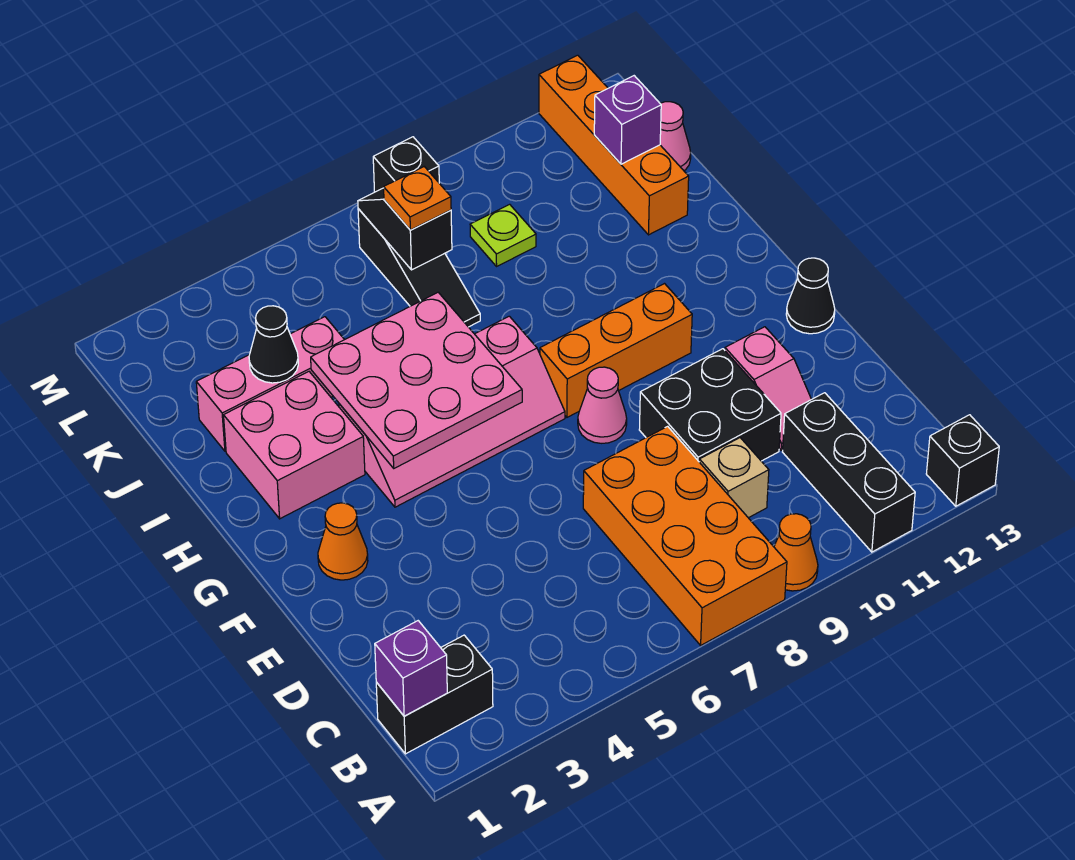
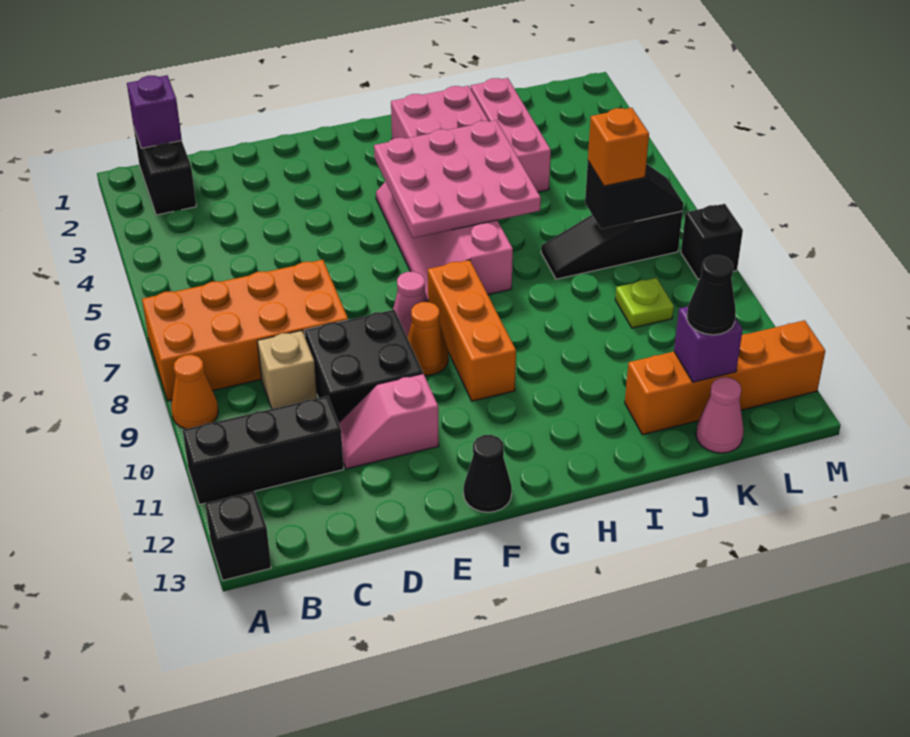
orange 1x1 cone [318,503,368,580] -> orange 1x1 cone moved to [407,302,448,375]
black 1x1 cone [249,306,298,383] -> black 1x1 cone moved to [687,255,736,335]
orange 1x1 plate [384,167,451,230] -> orange 1x1 brick [588,108,649,186]

